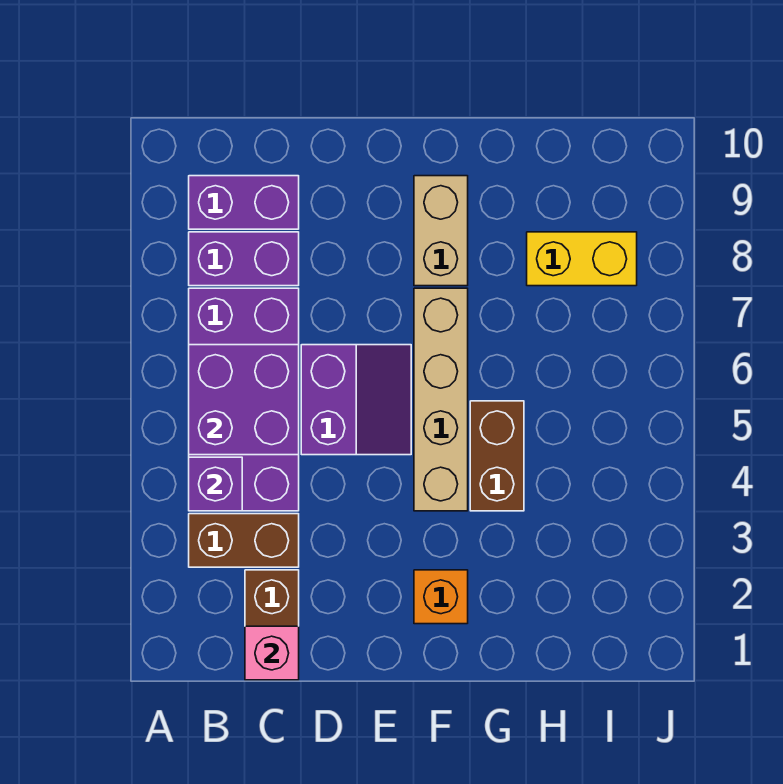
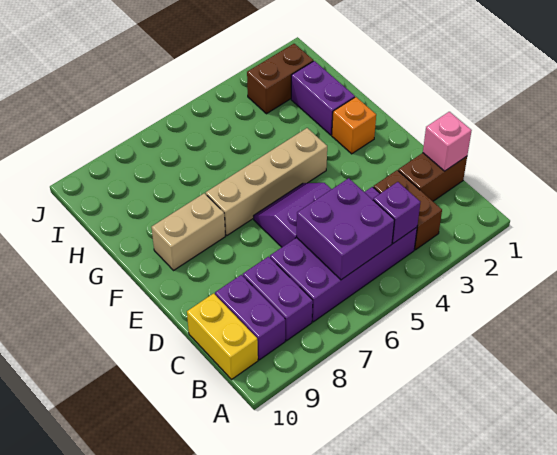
none -> purple 1x2 brick [291,61,355,135]
brown 1x2 brick [470,401,524,511] -> brown 1x2 brick moved to [247,44,313,114]
yellow 1x2 brick [527,232,637,286] -> yellow 1x2 brick moved to [187,293,258,379]

